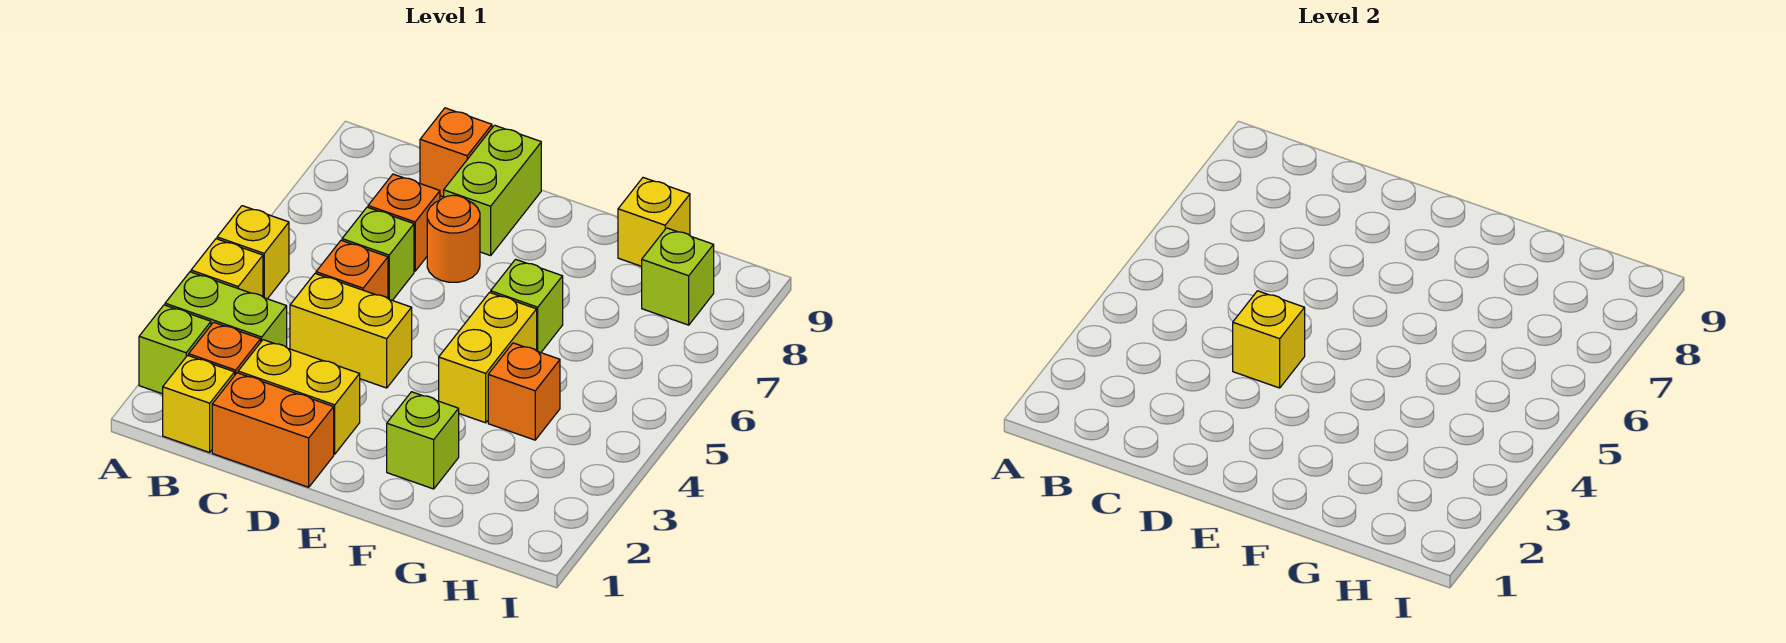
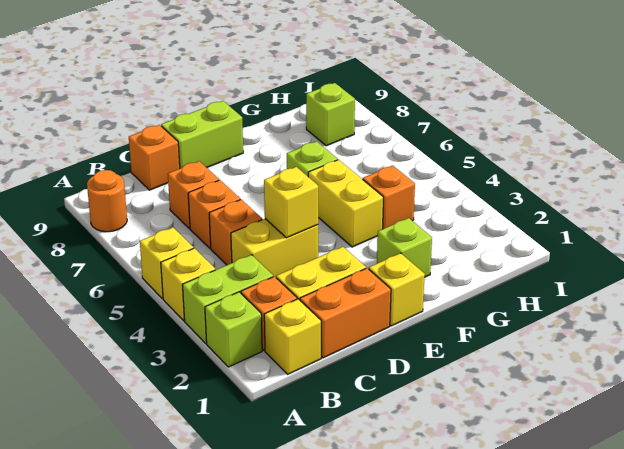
lime 1x1 brick [342,207,414,300] -> orange 1x1 brick [188,180,240,248]
orange 1x1 round brick [427,195,480,282] -> orange 1x1 round brick moved to [87,170,127,232]
lime 1x2 brick [444,125,541,256] -> lime 1x2 brick turned to [161,101,243,168]
yellow 1x1 brick [618,178,690,266] -> yellow 1x1 brick moved to [369,253,425,326]

